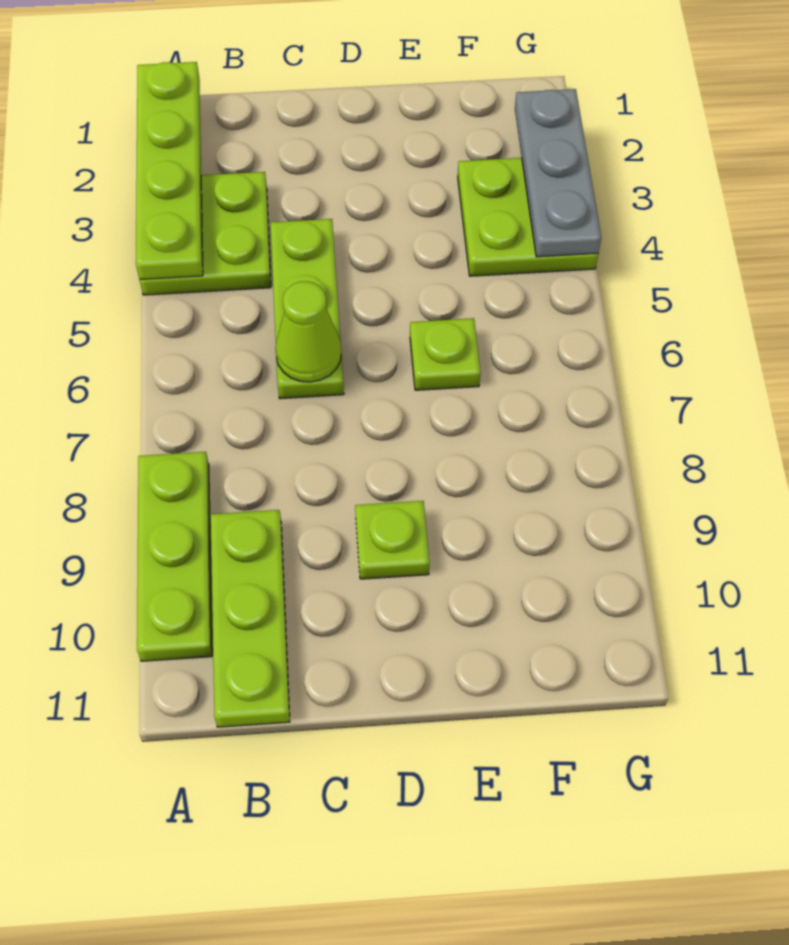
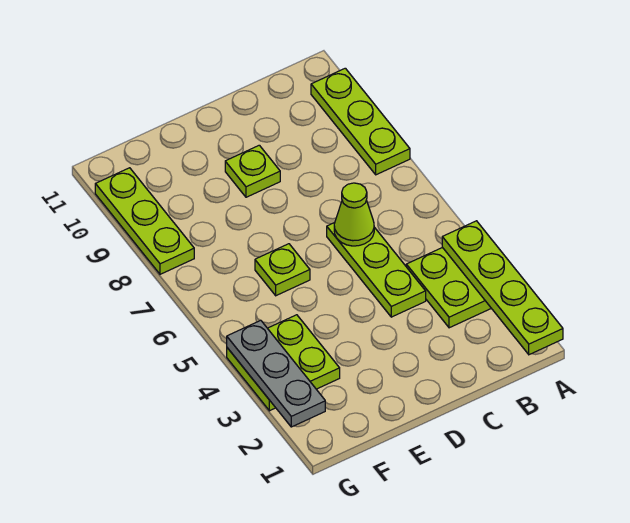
lime 1x3 plate [211,510,290,727] -> lime 1x3 plate moved to [95,168,194,274]

